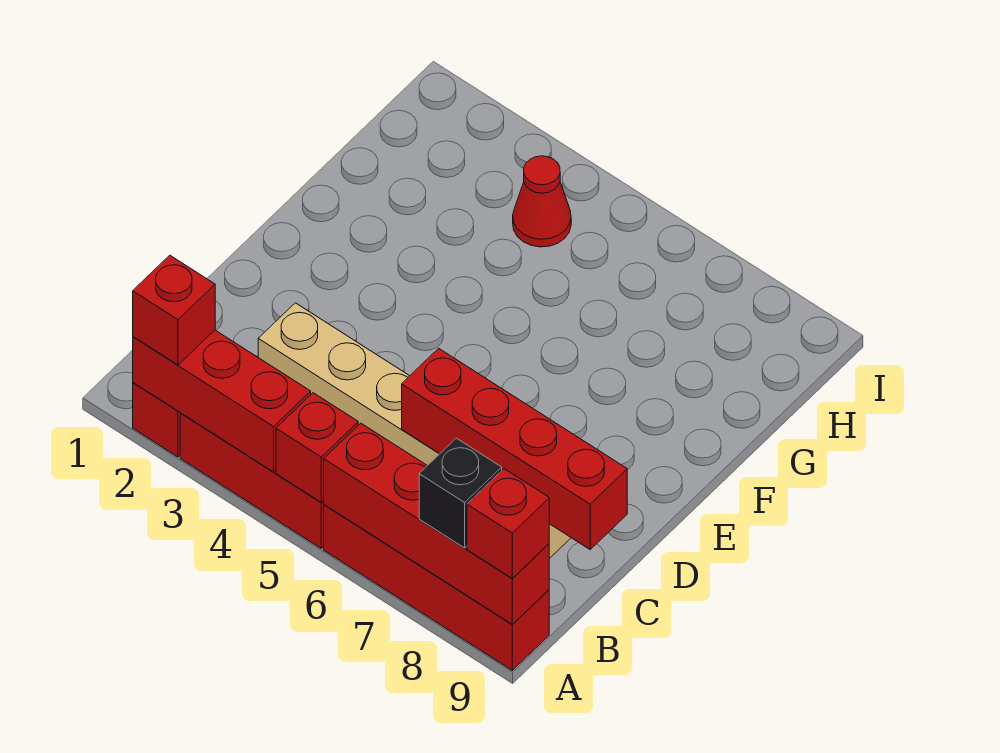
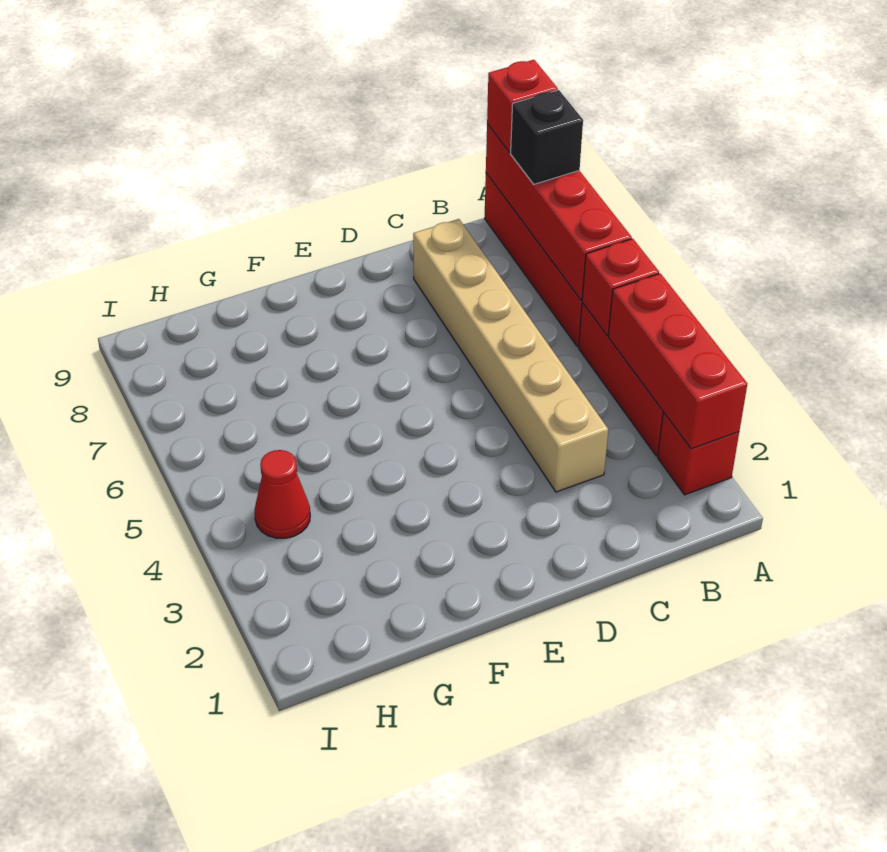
red 1x1 brick [133,255,215,365] -> none
red 1x4 brick [402,348,627,549] -> none

